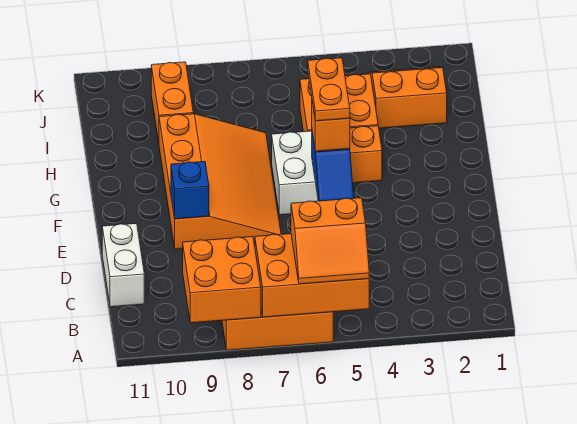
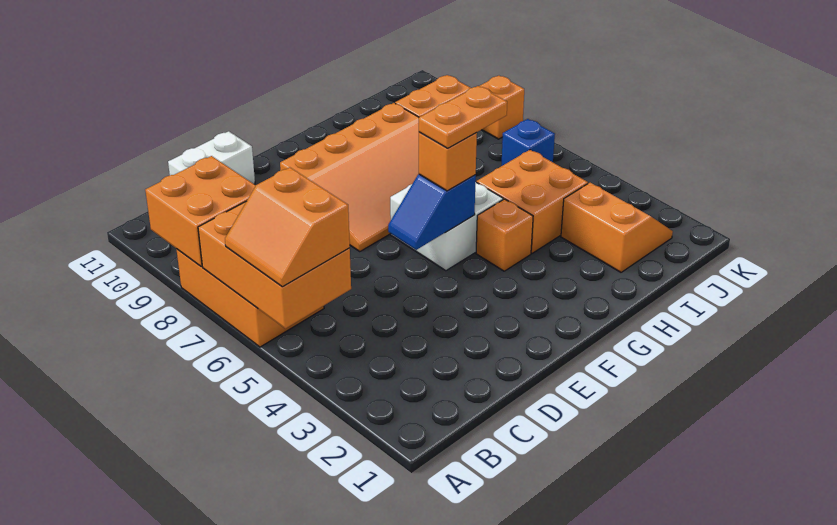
blue 1x1 brick [171,162,209,219] -> blue 1x1 brick moved to [501,119,555,166]
none -> orange 1x1 brick [479,76,524,139]

